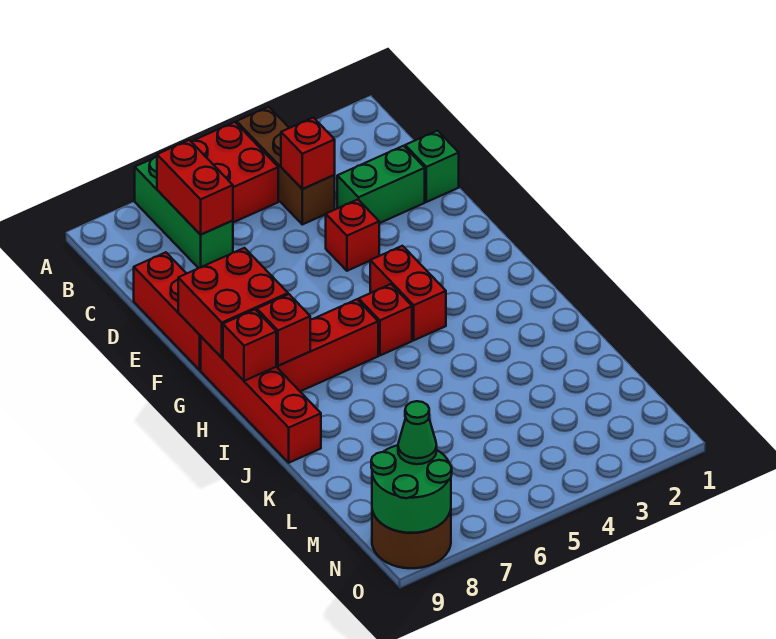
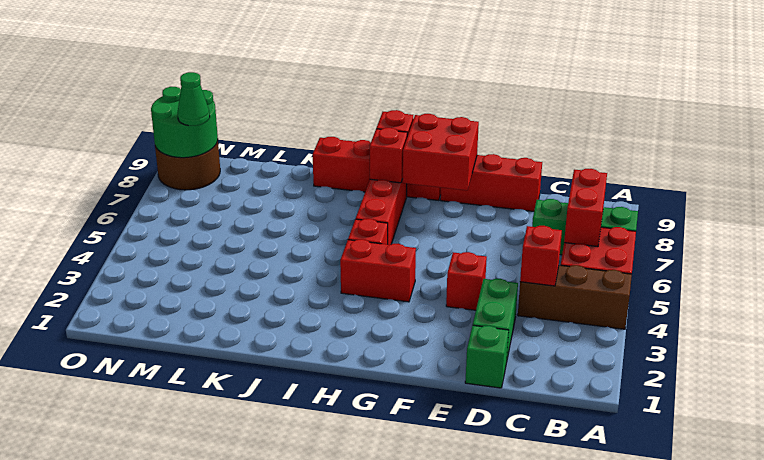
red 1x2 brick [157,140,233,235] -> red 1x2 brick turned to [564,169,607,247]

